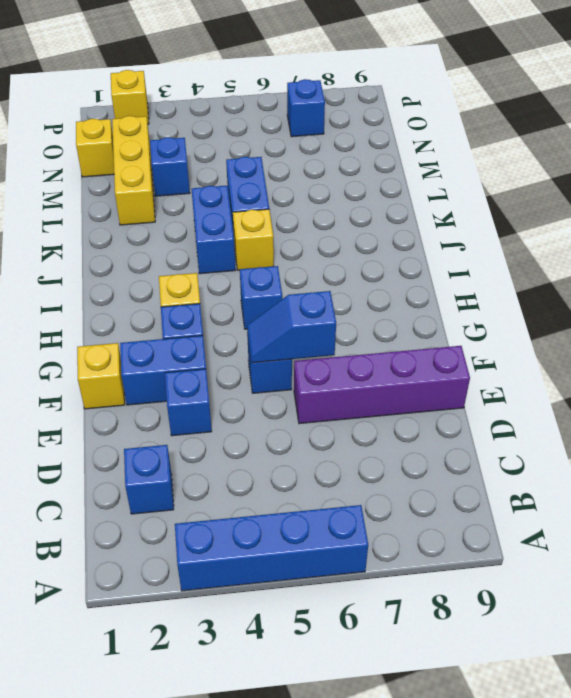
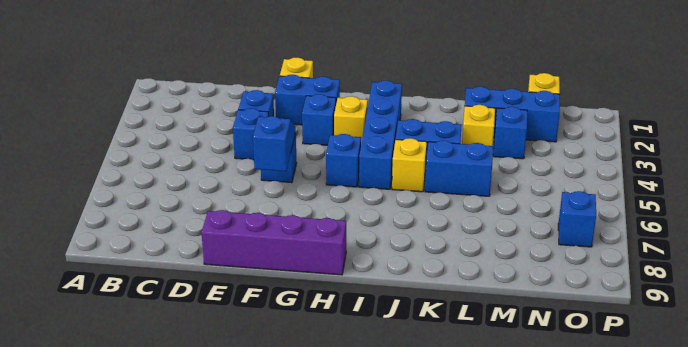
blue 1x4 brick [175,505,368,591] -> blue 1x4 brick moved to [359,81,402,189]
blue 1x1 brick [124,445,174,514] -> blue 1x1 brick moved to [233,108,269,160]
purple 1x4 brick [294,346,470,424] -> purple 1x4 brick turned to [202,210,346,275]
blue 1x2 brick [120,336,206,405] -> blue 1x2 brick turned to [275,75,340,125]
yellow 1x3 brick [112,116,155,225] -> blue 1x3 brick [465,87,560,142]
yellow 1x1 brick [111,70,149,124] -> yellow 1x1 brick moved to [462,105,495,146]

